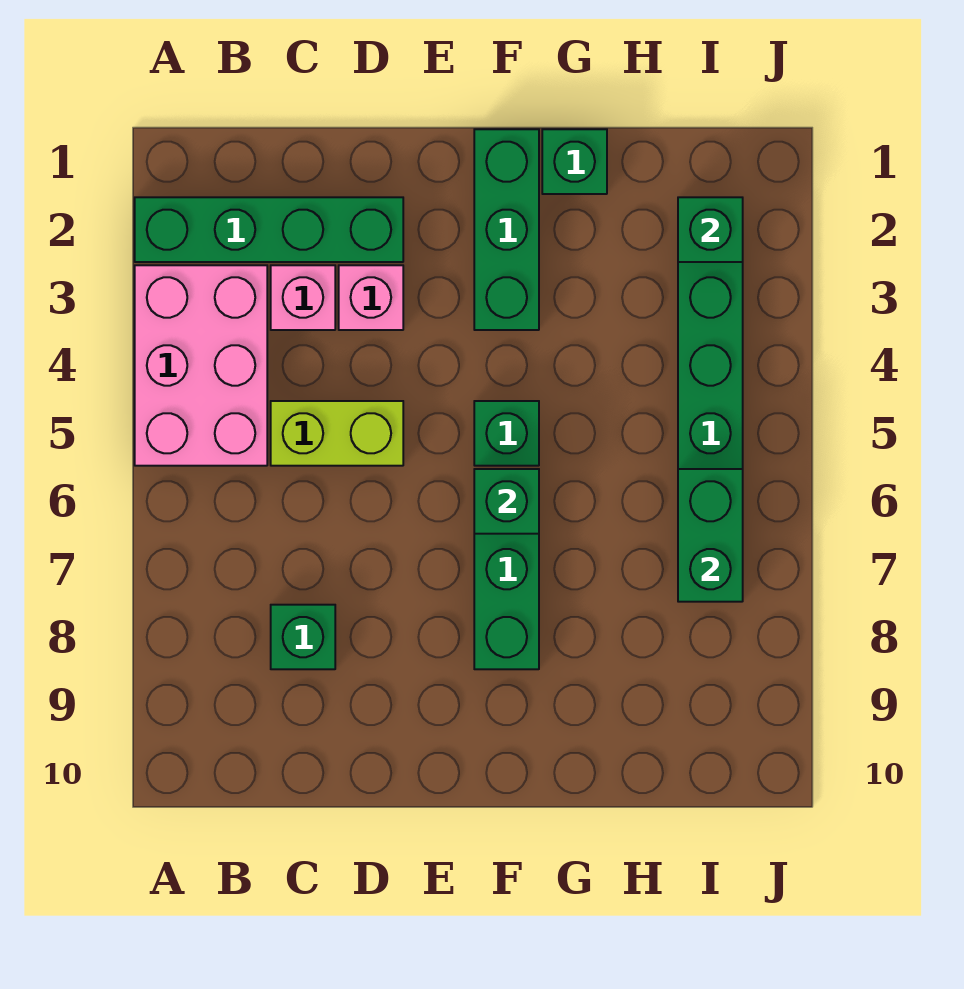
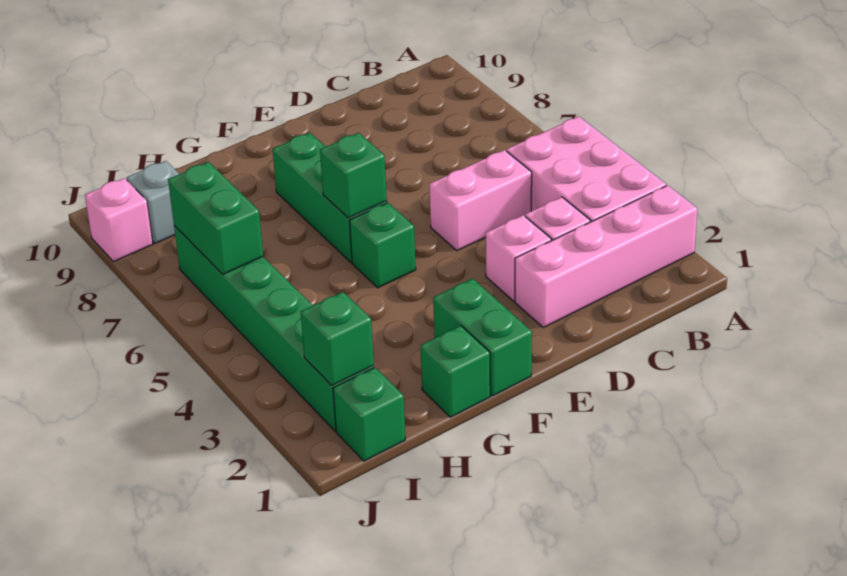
green 1x4 brick [135,197,403,262] -> pink 1x4 brick [515,185,698,327]
lime 1x2 brick [271,401,403,466] -> pink 1x2 brick [429,150,532,250]
green 1x1 brick [271,605,335,669] -> green 1x1 brick moved to [333,368,405,461]
green 1x3 brick [474,129,539,330] -> green 1x2 brick [433,279,532,396]
none -> grey 1x1 brick [127,161,179,243]
none -> pink 1x1 brick [85,178,153,262]

